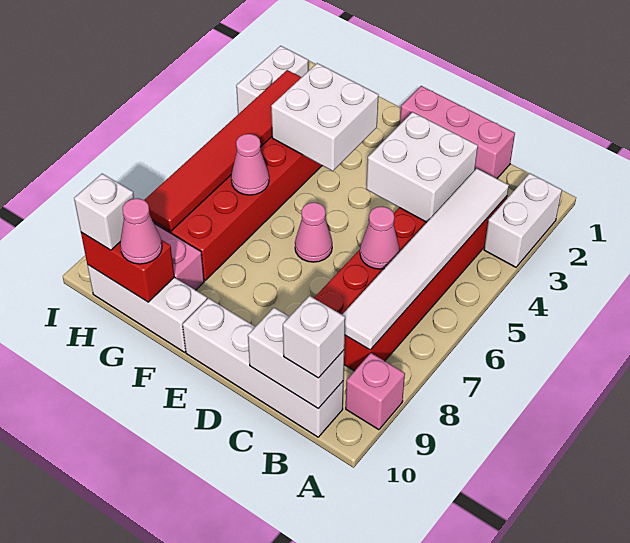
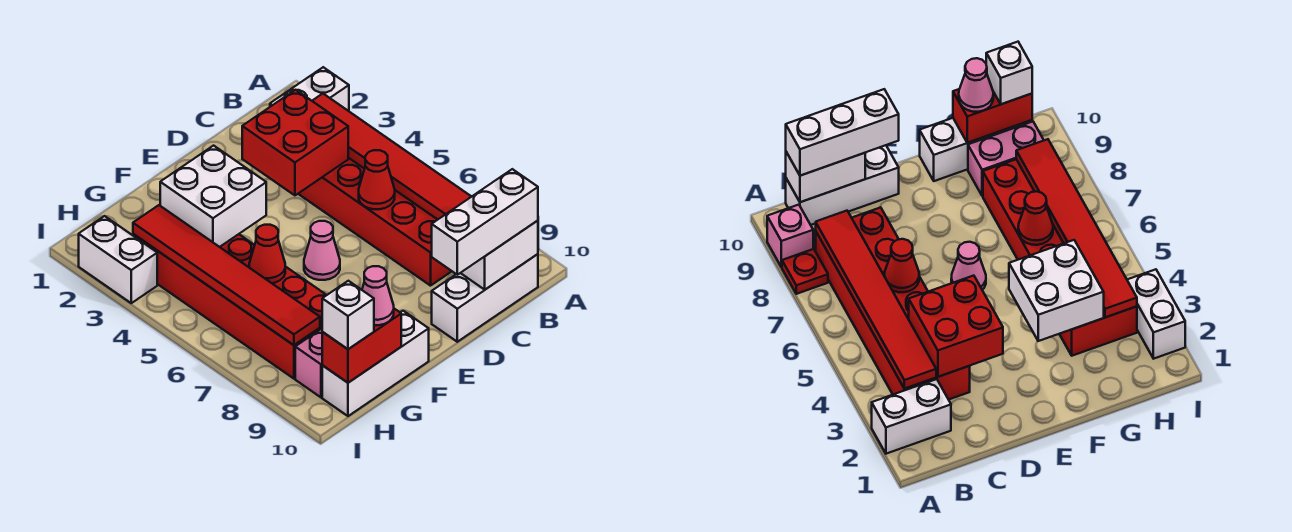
white 1x2 brick [484,173,562,267] -> white 1x2 brick turned to [270,67,349,111]
none -> red 1x1 plate [782,249,828,294]
white 1x6 tile [342,168,509,350] -> red 1x6 tile [312,94,471,220]
white 1x4 brick [183,298,343,437] -> white 1x3 brick [432,254,538,342]
white 1x1 brick [283,296,345,378] -> white 1x3 brick [432,169,538,275]
pink 1x3 brick [400,86,515,179] -> none
white 2x2 brick [366,112,478,222] -> red 2x2 brick [242,90,348,195]
pink 1x1 cone [360,207,400,269] -> red 1x1 cone [359,150,395,209]
pink 1x1 cone [231,134,269,195] -> red 1x1 cone [249,225,285,283]

